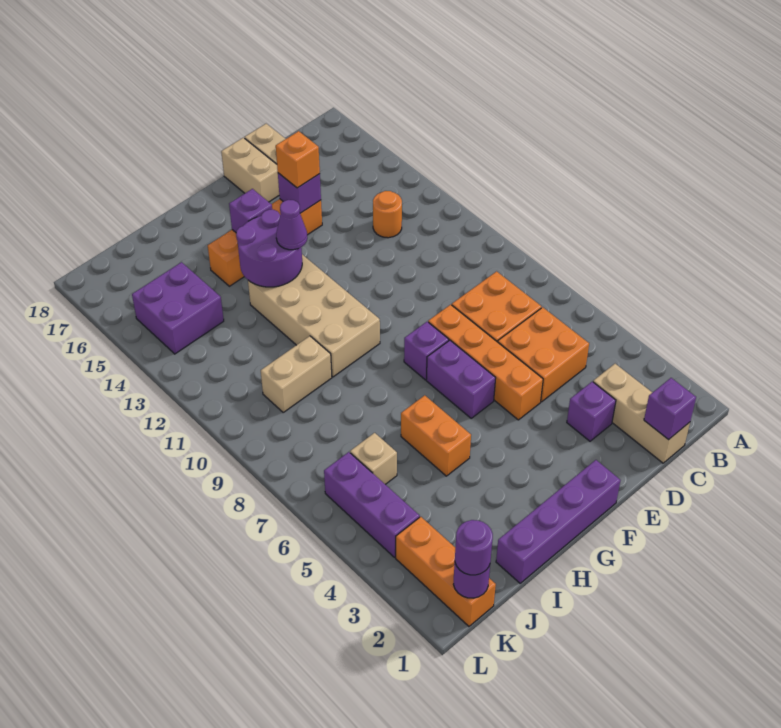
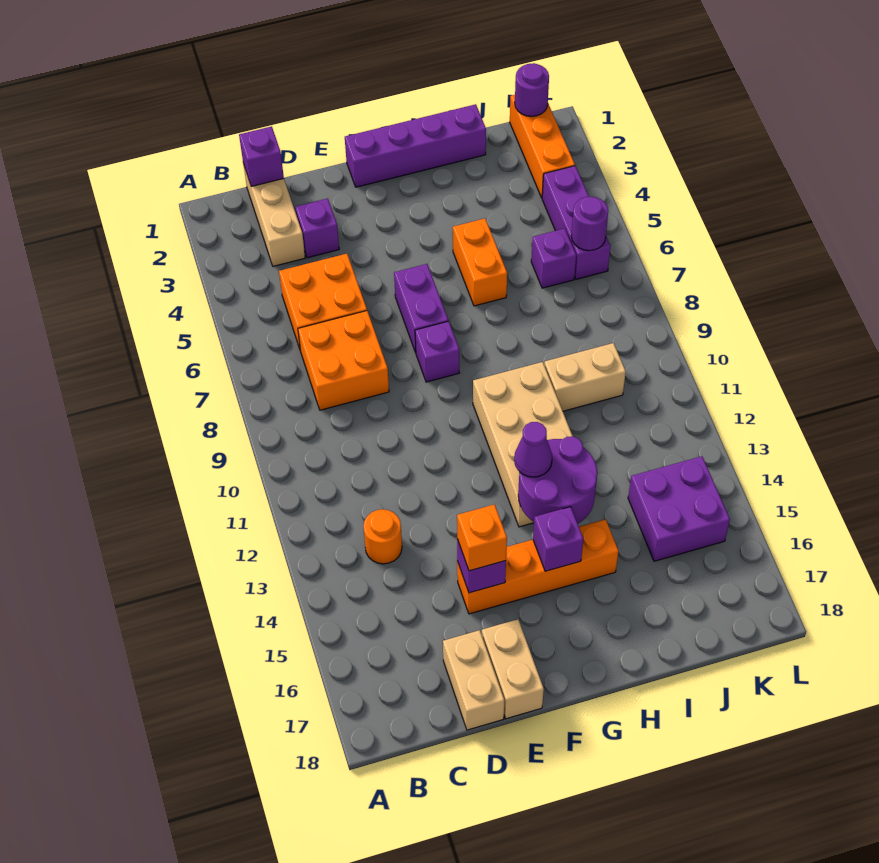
orange 1x4 brick [428,305,543,420] -> none
tan 1x1 brick [350,433,397,484] -> purple 1x1 brick [531,228,576,288]
purple 1x1 round brick [455,520,493,575] -> purple 1x1 round brick moved to [571,197,608,251]

